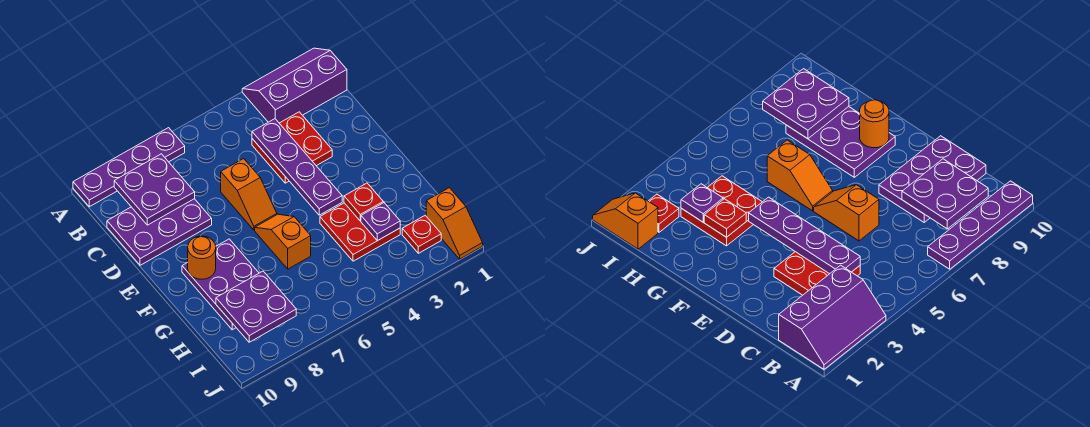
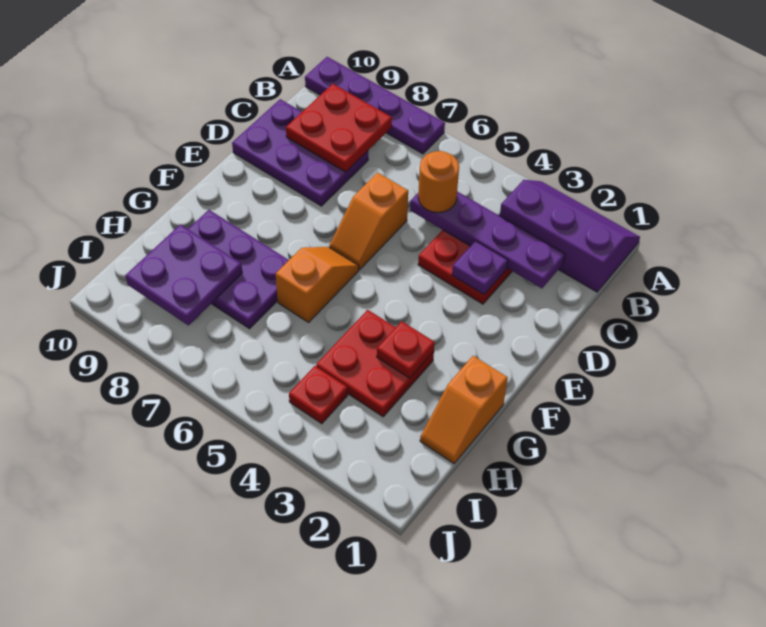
purple 2x2 plate [114,154,195,225] -> red 2x2 plate [286,84,392,172]
purple 1x4 plate [252,119,342,215] -> purple 1x4 plate turned to [410,191,565,288]
purple 2x3 plate [182,239,259,330] -> purple 2x3 plate turned to [188,210,289,329]
orange 1x1 round brick [188,236,216,279] -> orange 1x1 round brick moved to [418,151,459,213]
purple 1x1 plate [361,203,400,241] -> purple 1x1 plate moved to [452,241,508,294]
orange 1x2 slope [426,188,483,259] -> orange 1x2 slope moved to [420,356,508,463]
red 1x1 plate [402,215,441,253] -> red 1x1 plate moved to [289,366,348,424]

